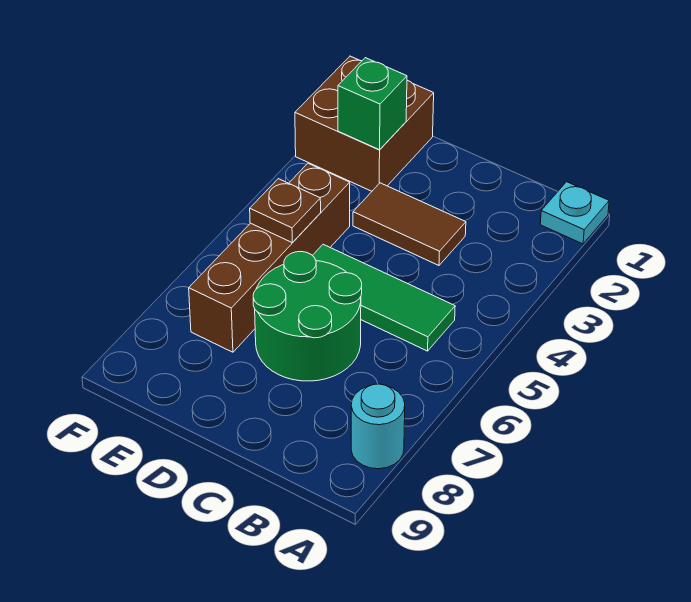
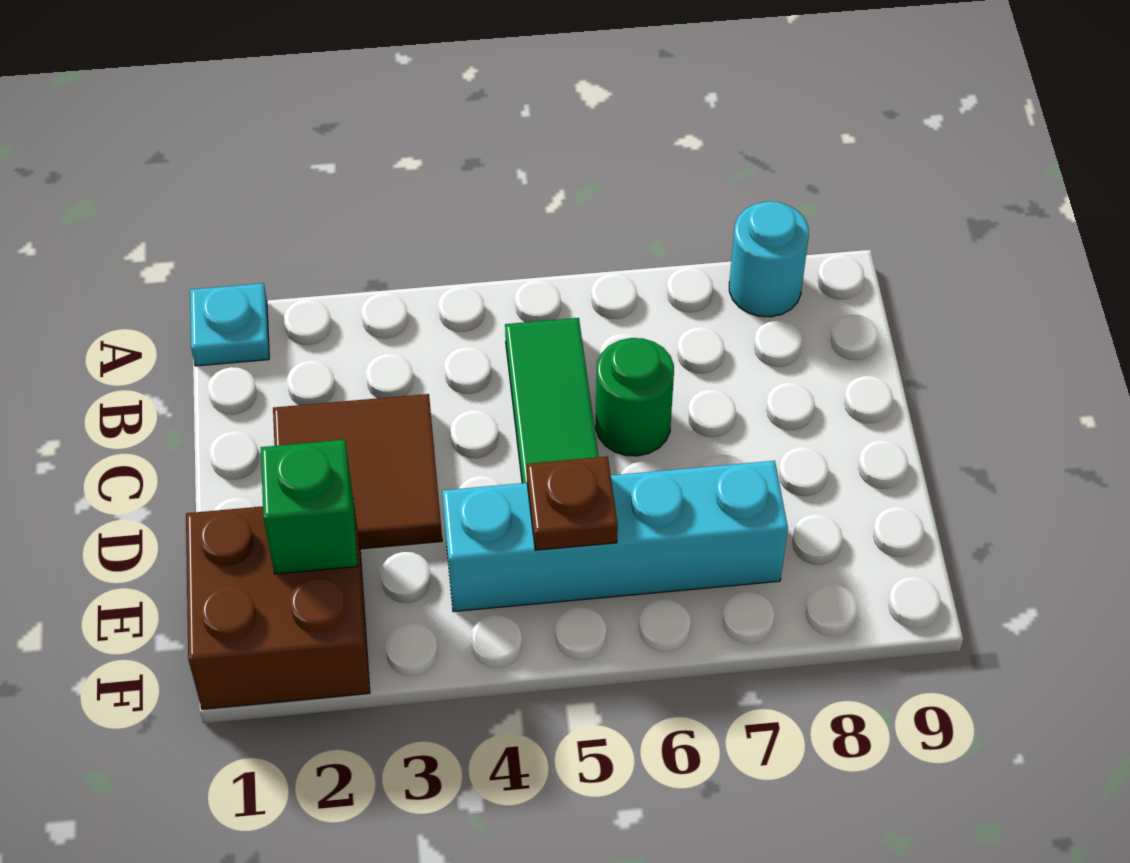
brown 1x2 tile [353,183,466,265] -> brown 2x2 tile [273,394,442,549]
green 2x2 round brick [253,252,362,381] -> green 1x1 round brick [596,338,674,456]
brown 1x4 brick [189,163,350,352] -> cyan 1x4 brick [442,461,788,612]

